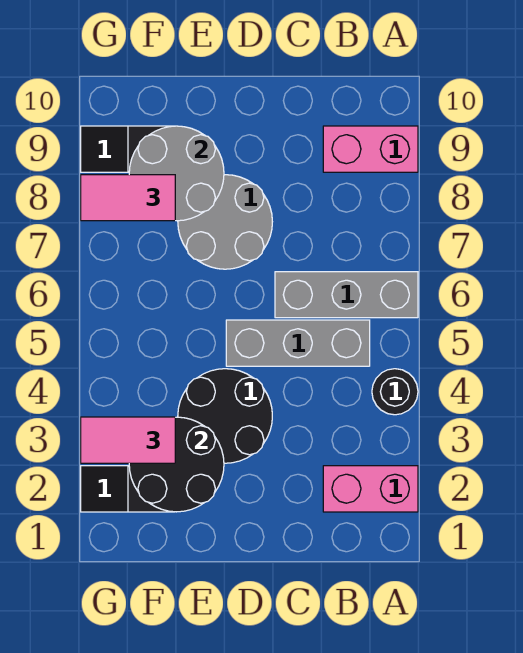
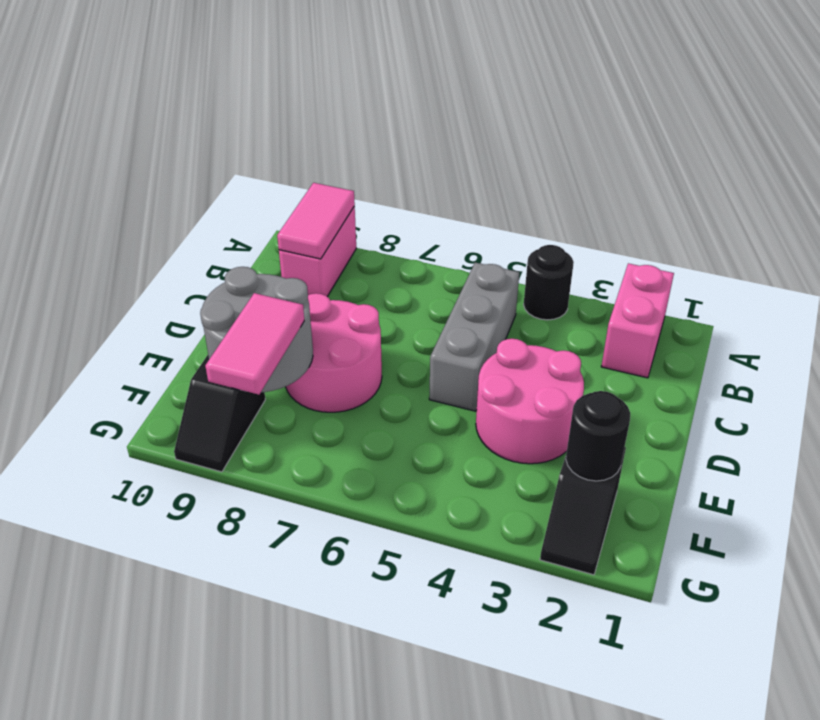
grey 1x3 brick [275,272,418,318] -> none
black 2x2 round brick [178,369,272,463] -> pink 2x2 round brick [476,339,584,464]
grey 2x2 round brick [178,175,272,269] -> pink 2x2 round brick [286,293,382,412]
black 2x2 round brick [129,417,224,512] -> black 1x1 round brick [566,391,630,481]
pink 1x2 tile [81,417,175,463] -> pink 1x2 tile moved to [277,183,355,259]

